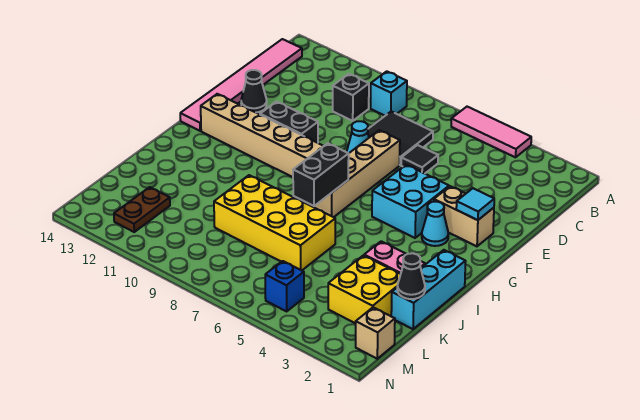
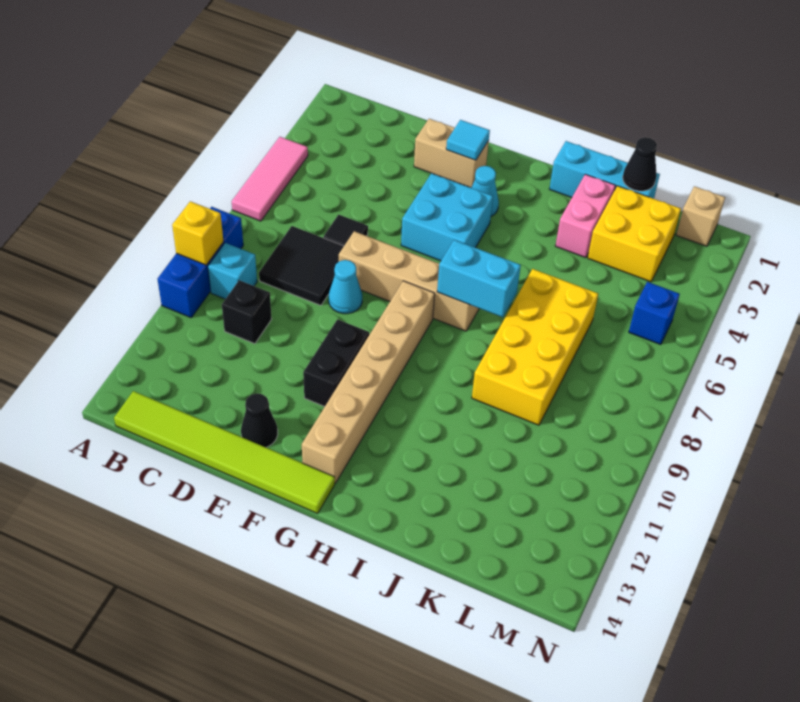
none -> blue 1x3 brick [158,207,243,318]
none -> yellow 1x1 brick [172,201,223,265]
pink 1x6 tile [180,39,302,131] -> lime 1x6 tile [114,391,335,513]
tan 1x2 brick [434,186,494,246] -> tan 1x2 brick turned to [414,119,489,188]
black 1x2 brick [293,143,349,206] -> cyan 1x2 brick [437,240,521,317]
brown 1x2 plate [114,187,170,232] -> none

